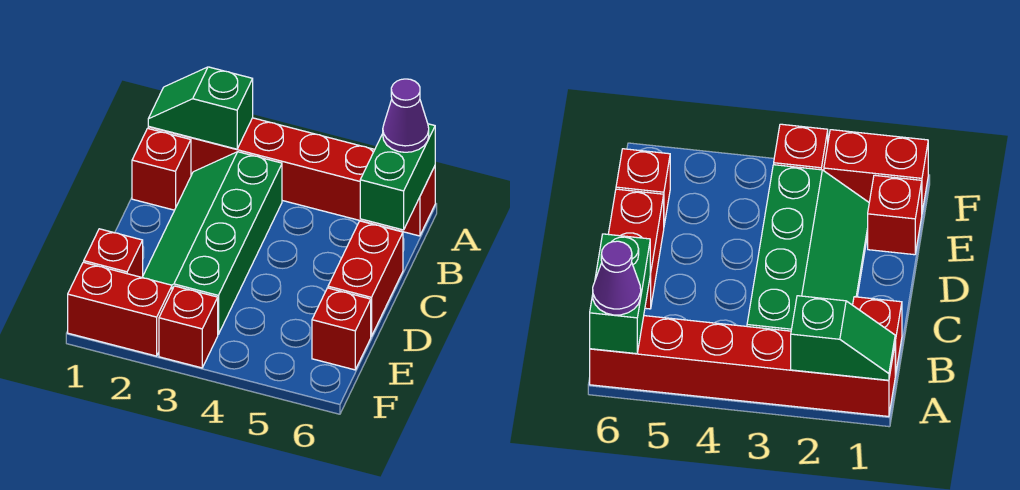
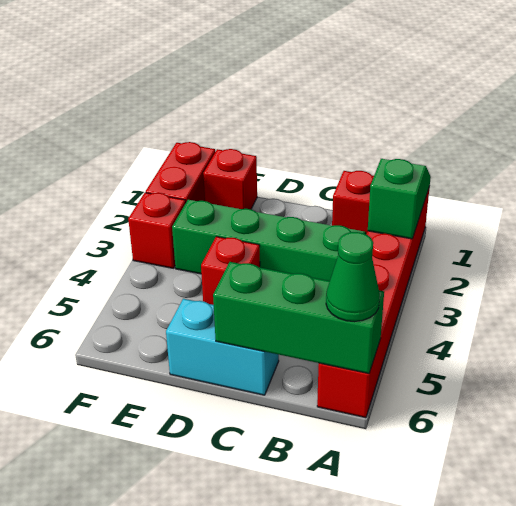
green 1x2 brick [360,124,435,230] -> green 1x3 brick [213,262,384,373]
purple 1x1 cone [383,79,429,152] -> green 1x1 cone [326,232,380,322]
red 1x2 brick [328,221,403,336] -> cyan 1x2 brick [166,299,279,395]
red 1x1 brick [312,288,371,370] -> red 1x1 brick moved to [201,236,260,305]

